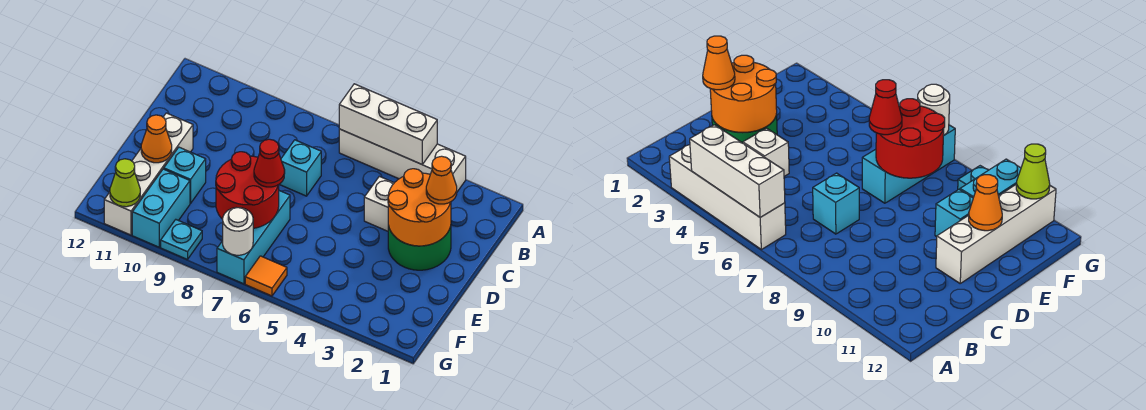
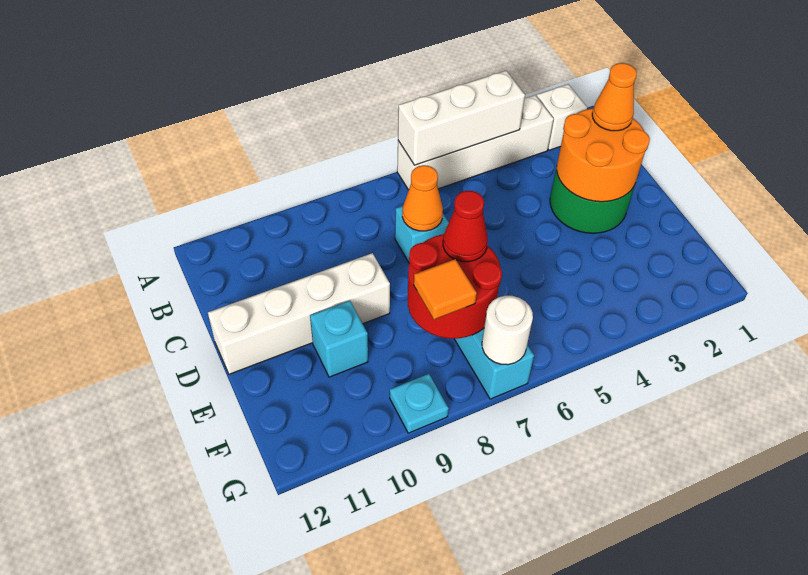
white 1x1 brick [364,176,394,231] -> white 1x1 brick moved to [537,84,587,150]
white 1x4 brick [104,113,193,235] -> white 1x4 brick turned to [208,253,390,374]
orange 1x1 cone [141,115,172,163] -> orange 1x1 cone moved to [402,165,443,231]
cyan 1x2 brick [132,169,190,247] -> none
orange 1x1 tile [245,256,287,296] -> orange 1x1 tile moved to [414,259,477,319]
lime 1x1 cone [110,159,140,207] -> none

